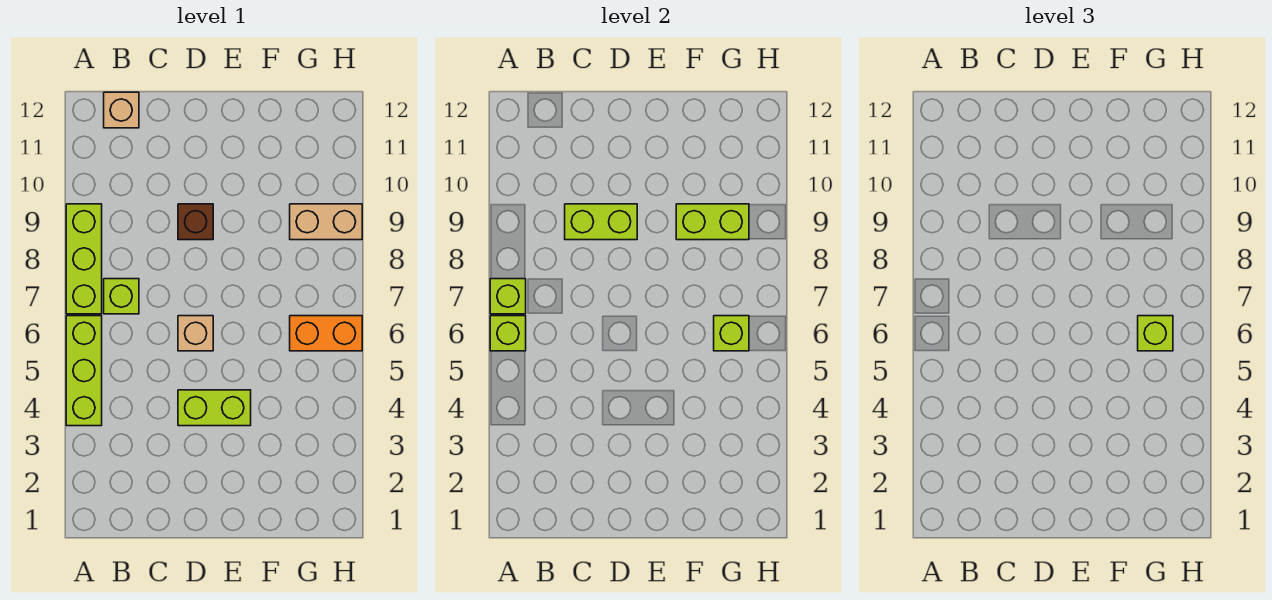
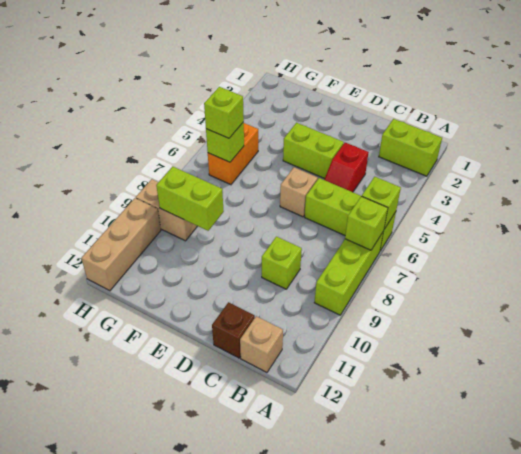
lime 1x3 brick [66,316,102,426] -> lime 1x3 brick turned to [305,178,396,251]
lime 1x1 brick [104,279,139,314] -> lime 1x1 brick moved to [262,237,302,289]
none -> red 1x2 slope [324,143,369,192]
lime 1x2 brick [565,204,637,240] -> lime 1x2 brick moved to [379,119,442,176]
brown 1x1 brick [178,204,213,240] -> brown 1x1 brick moved to [212,302,255,358]
orange 1x2 brick [290,316,362,351] -> orange 1x2 brick turned to [208,123,258,185]
none -> tan 1x3 brick [81,198,161,291]

